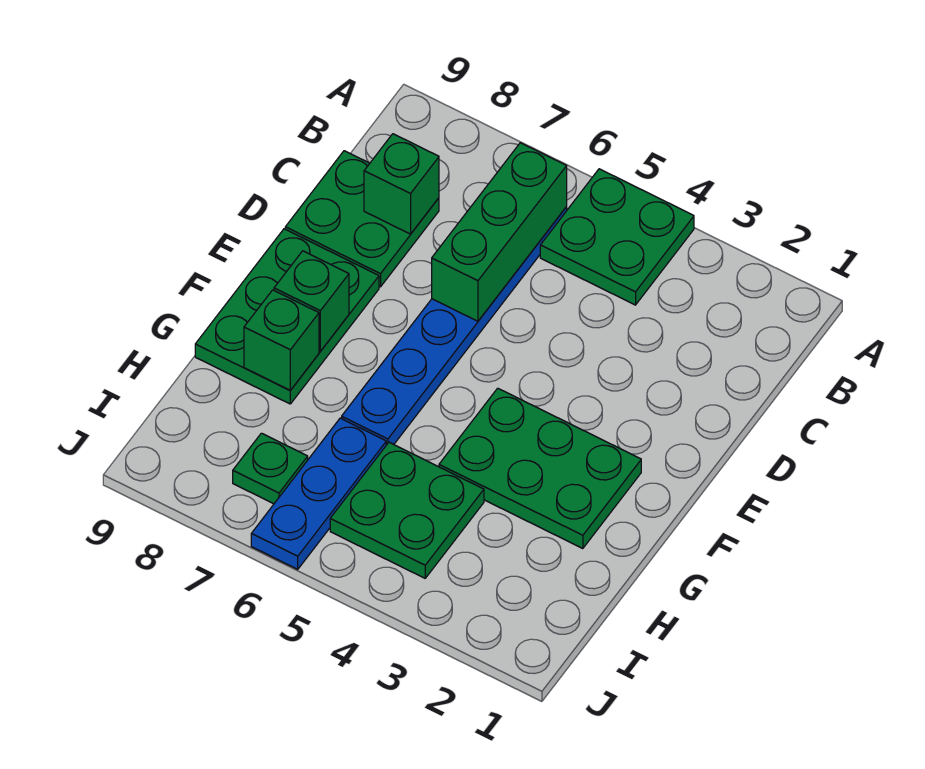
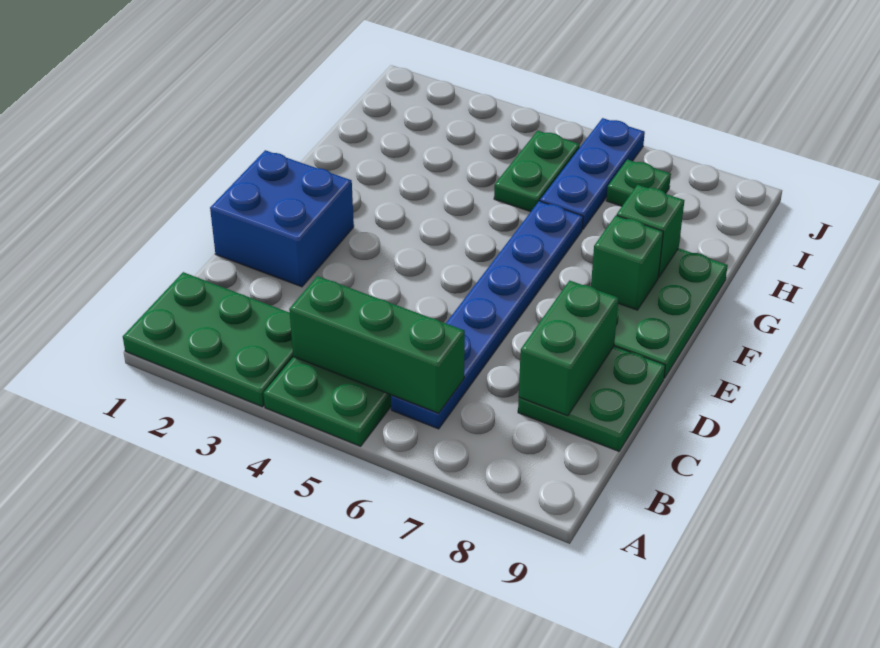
green 1x3 brick [432,143,567,321] -> green 1x3 brick turned to [289,276,465,413]
green 1x1 brick [364,134,439,234] -> green 1x2 brick [519,281,619,416]
none -> blue 2x2 brick [210,150,354,287]
green 2x3 plate [439,388,641,549] -> green 2x3 plate moved to [123,272,293,407]
green 2x2 plate [330,442,484,578] -> green 1x2 plate [494,131,580,212]

